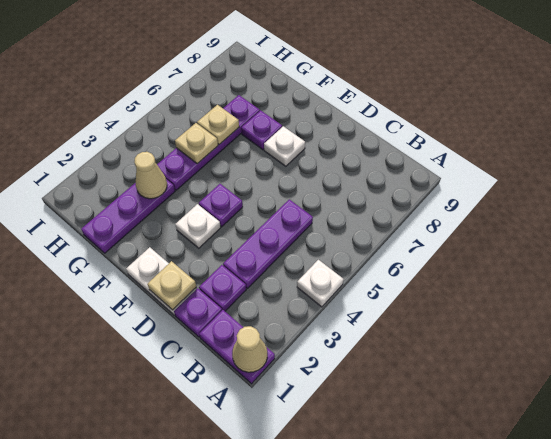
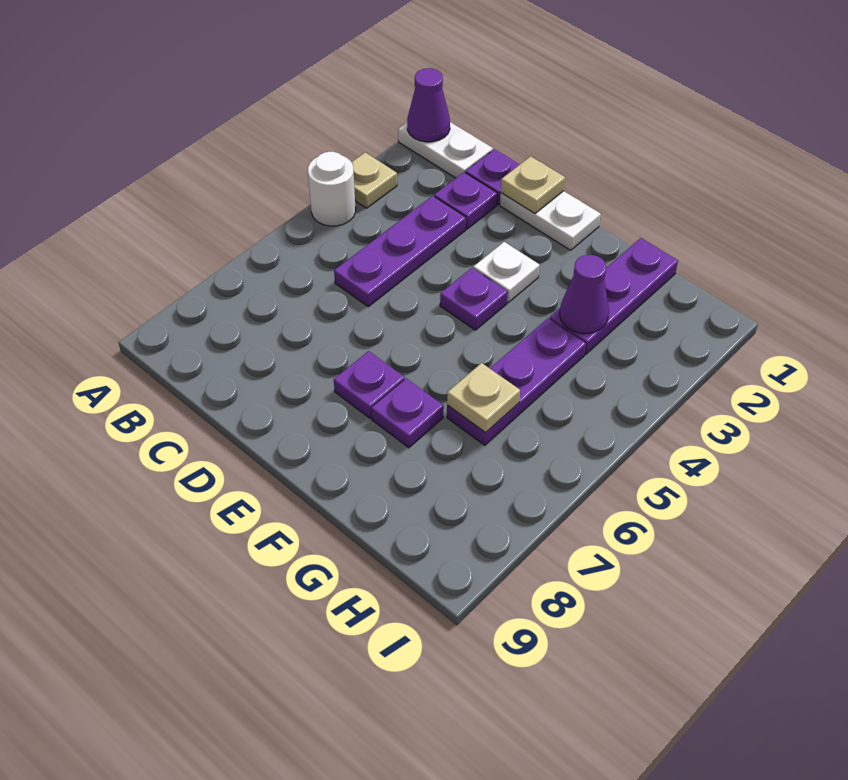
purple 1x2 plate [199,310,275,384] -> white 1x2 plate [398,122,493,178]
tan 1x1 cone [232,326,267,372] -> purple 1x1 cone [407,68,450,142]
white 1x1 plate [297,260,344,307] -> white 1x1 round brick [308,152,356,226]
white 1x1 plate [264,126,305,166] -> purple 1x1 plate [334,351,405,418]
tan 1x1 cone [134,152,167,199] -> purple 1x1 cone [560,255,609,334]
purple 1x4 plate [157,95,260,190] -> purple 1x3 plate [447,318,586,445]
tan 1x1 plate [175,123,218,164] -> tan 1x1 plate moved to [352,152,397,208]

